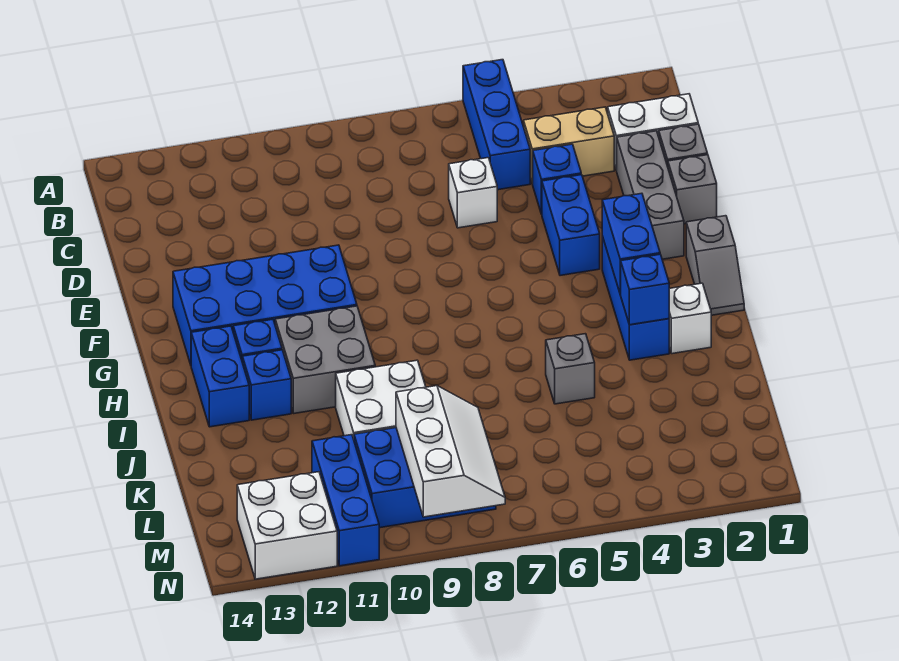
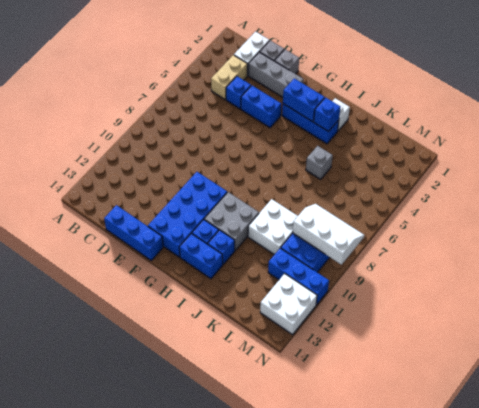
blue 1x3 brick [463,60,530,190] -> blue 1x3 brick moved to [104,205,163,260]
white 1x1 brick [449,158,497,228] -> none
grey 1x2 slope [686,216,744,315] -> none

